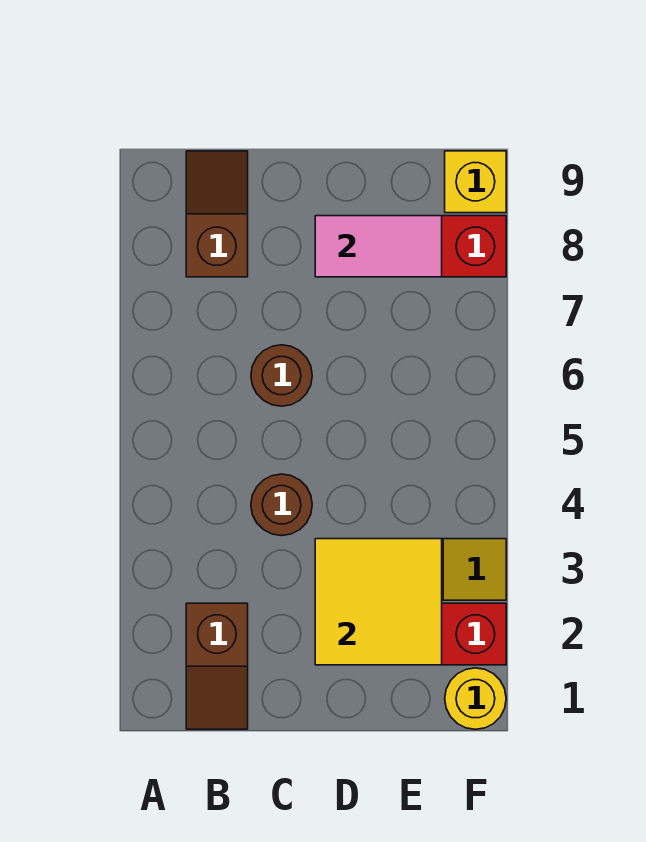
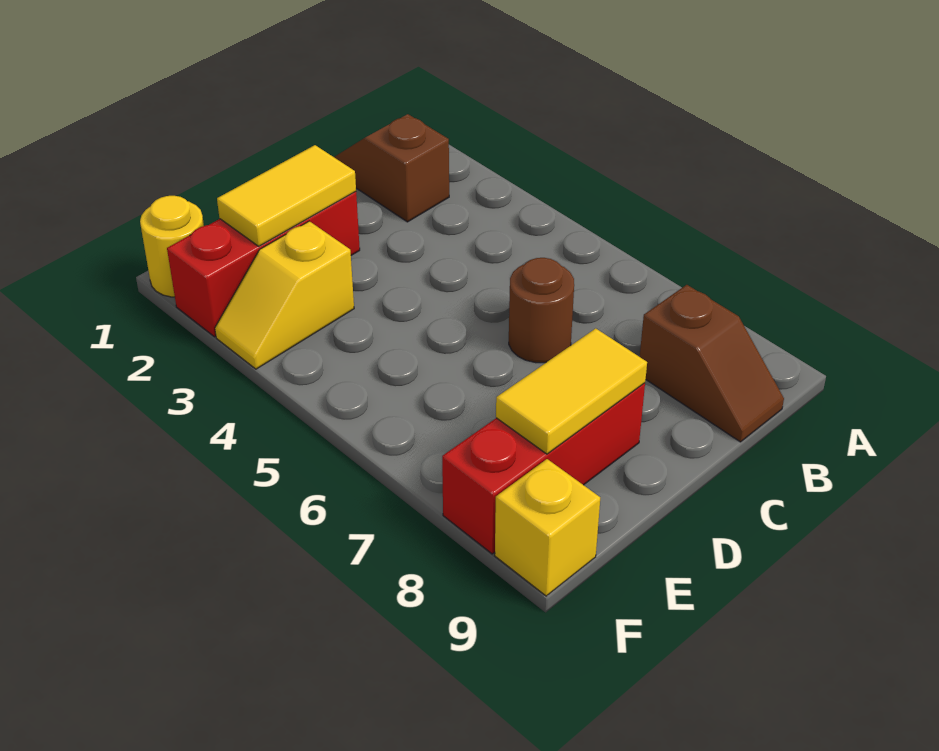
brown 1x1 round brick [251,474,312,536] -> none
yellow 2x2 tile [315,539,442,665] -> yellow 1x2 tile [217,145,356,246]
pink 1x2 tile [315,216,442,277] -> yellow 1x2 tile [496,328,647,454]

